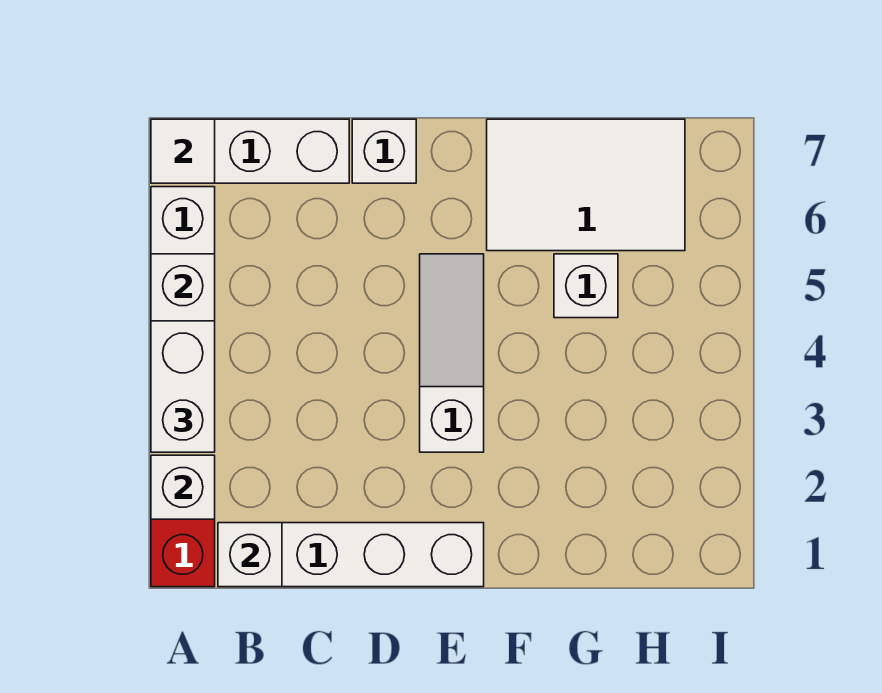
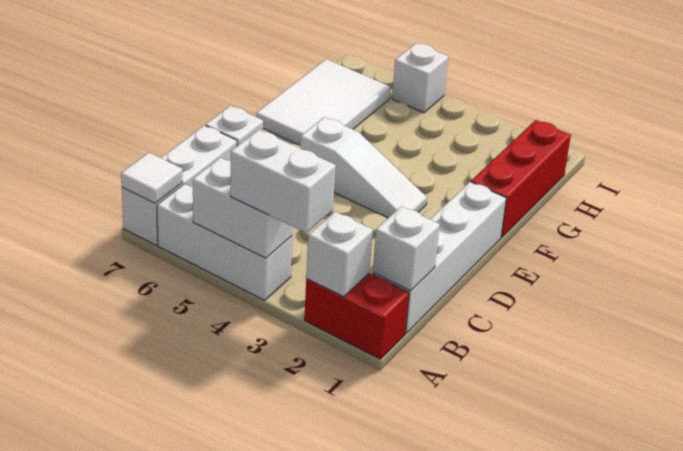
white 1x3 slope [420,254,484,452] -> white 1x3 slope turned to [300,117,427,218]
none -> red 1x3 brick [471,120,571,238]
white 1x1 brick [554,254,618,318] -> white 1x1 brick moved to [392,43,448,113]

